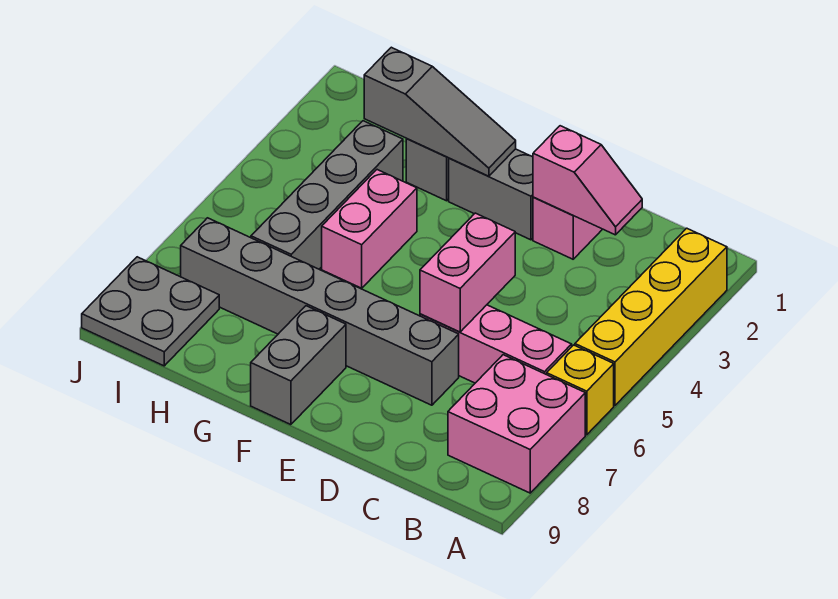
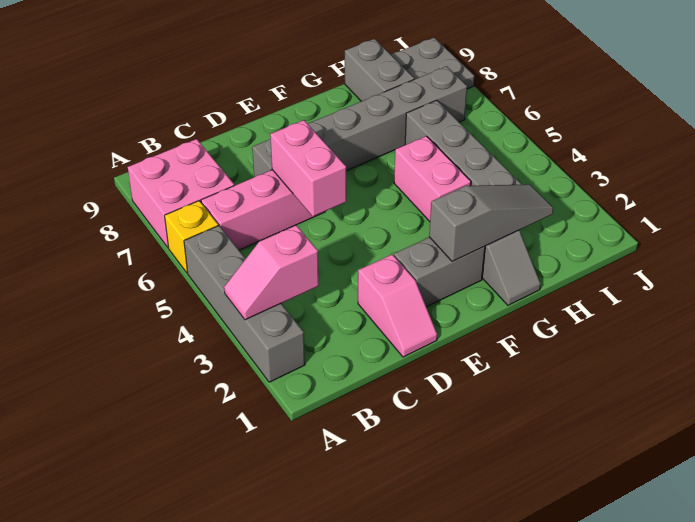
yellow 1x4 brick [575,228,727,405] -> grey 1x4 brick [184,225,305,382]
pink 1x2 slope [533,126,642,235] -> pink 1x2 slope moved to [224,225,319,320]
grey 1x3 slope [364,47,516,176] -> grey 1x3 slope turned to [429,184,554,262]
grey 1x2 brick [251,306,346,425] -> grey 1x2 brick moved to [345,39,414,101]

